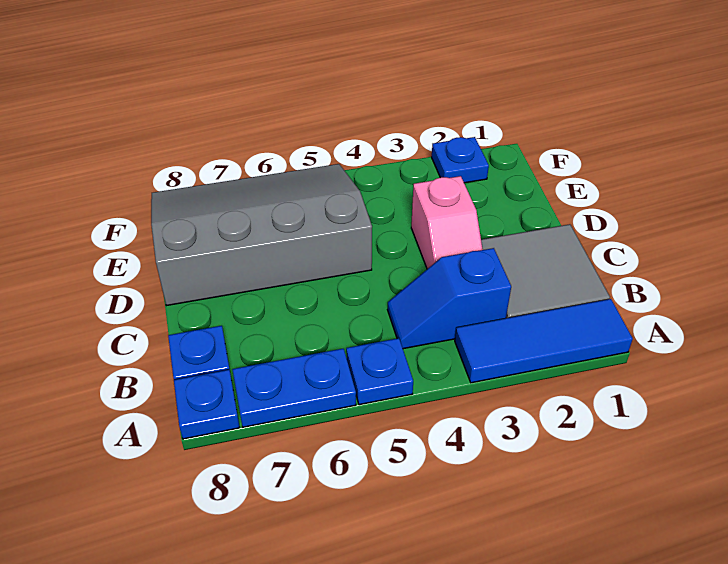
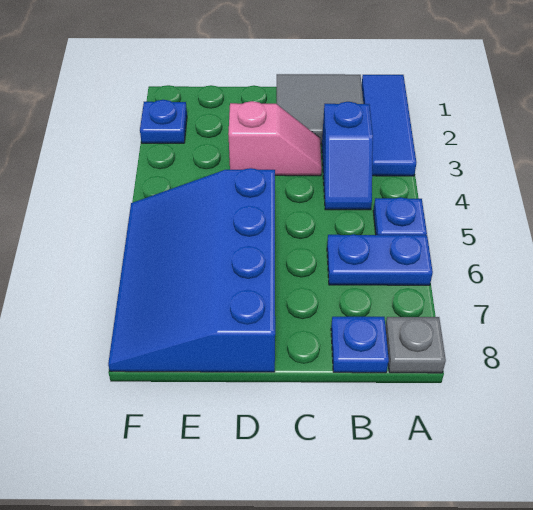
blue 1x2 plate [232,349,356,427] -> blue 1x2 plate turned to [327,234,433,285]
blue 1x1 plate [174,370,240,439] -> grey 1x1 plate [385,317,446,373]
grey 3x4 slope [151,164,372,306] -> blue 3x4 slope [108,168,275,372]

